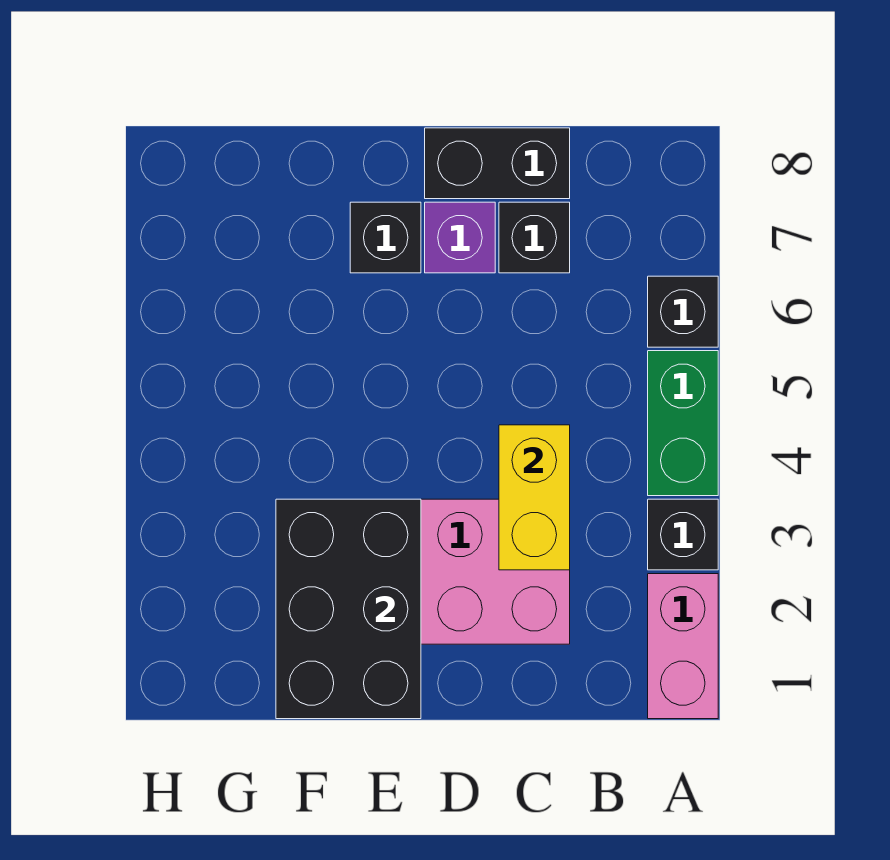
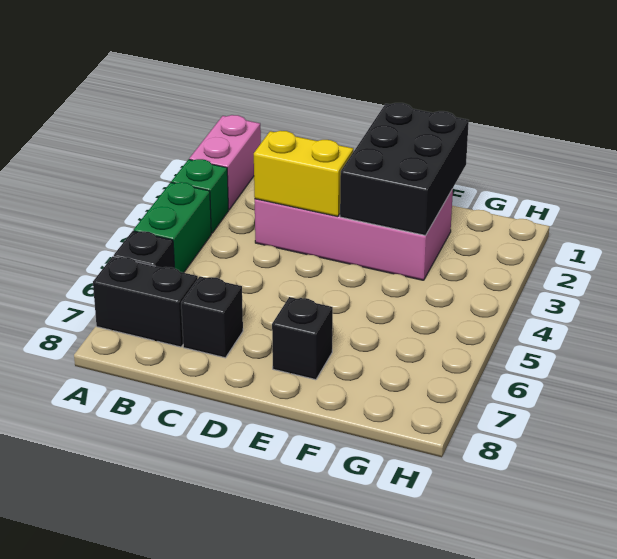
black 1x1 brick [648,499,718,570] -> green 1x1 brick [171,159,229,233]
yellow 1x2 brick [499,425,570,570] -> yellow 1x2 brick turned to [254,131,353,217]
black 1x2 brick [425,128,570,199] -> black 1x2 brick moved to [93,256,198,347]
purple 1x1 brick [425,202,495,273] -> none

